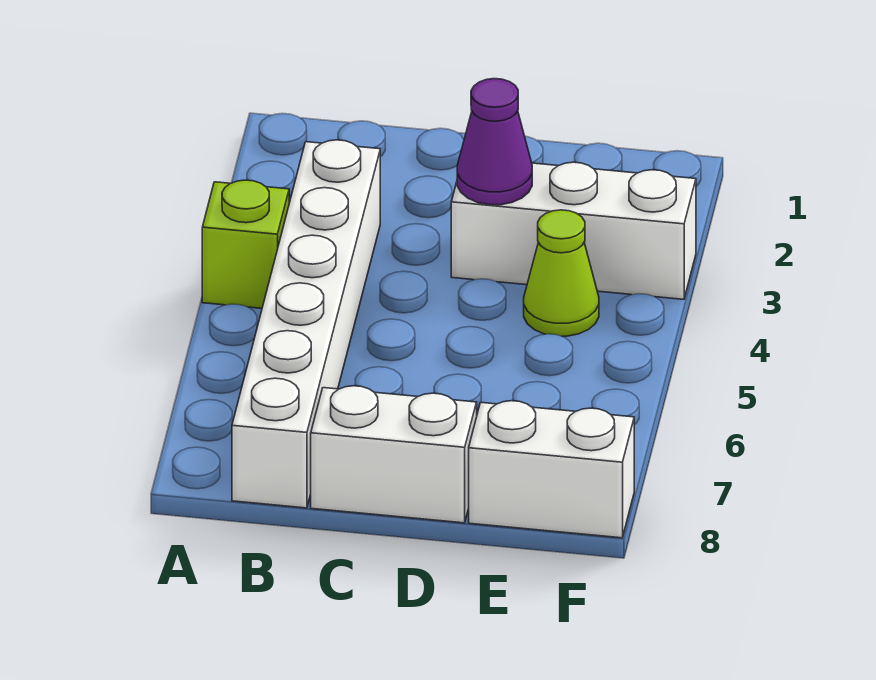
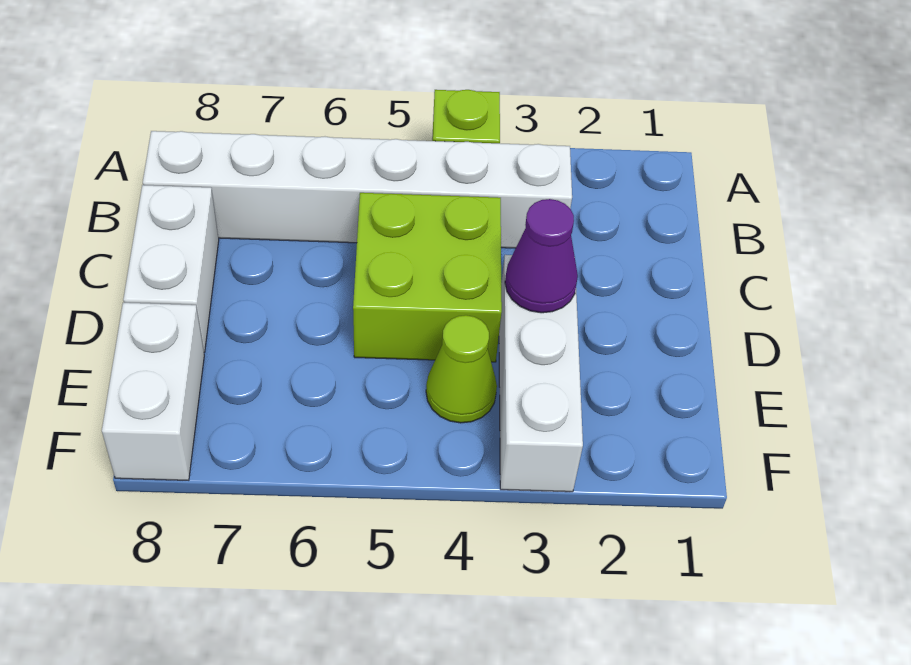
none -> lime 2x2 brick [353,193,502,362]

